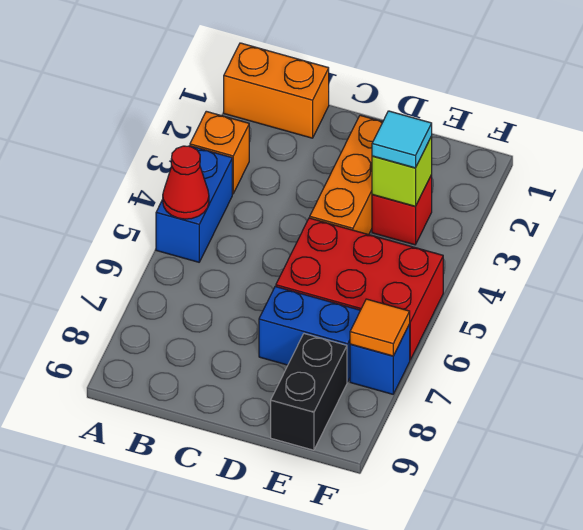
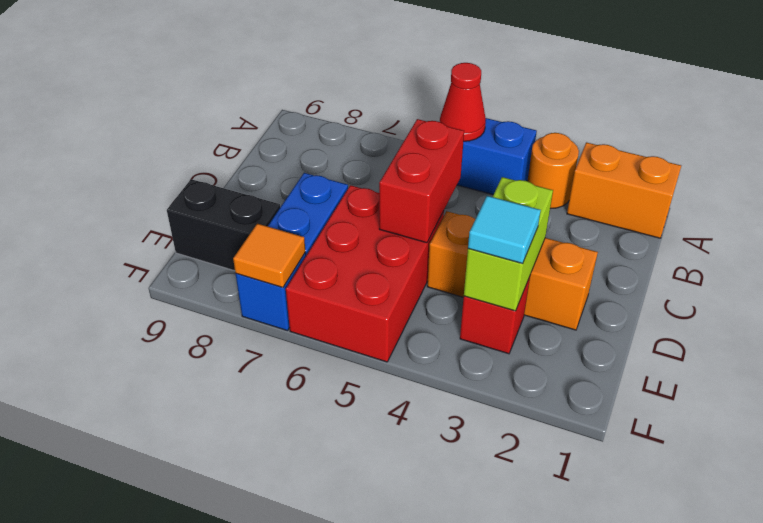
orange 1x2 brick [224,43,329,138] -> orange 1x2 brick turned to [567,142,681,238]
orange 1x1 brick [190,111,249,194] -> orange 1x1 round brick [527,133,579,209]
none -> red 1x2 brick [379,119,464,243]
lime 1x1 brick [372,136,432,206] -> lime 1x2 brick [464,177,553,311]

